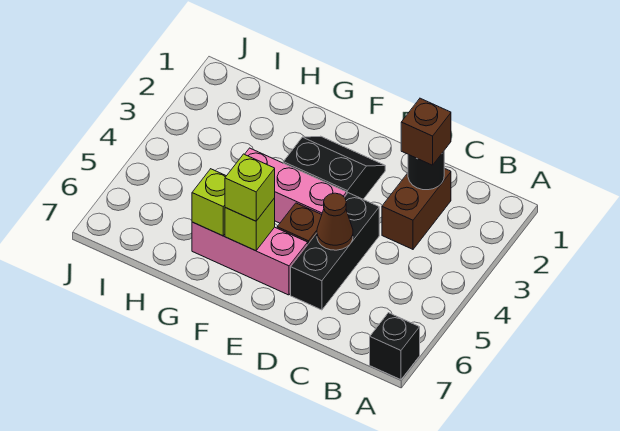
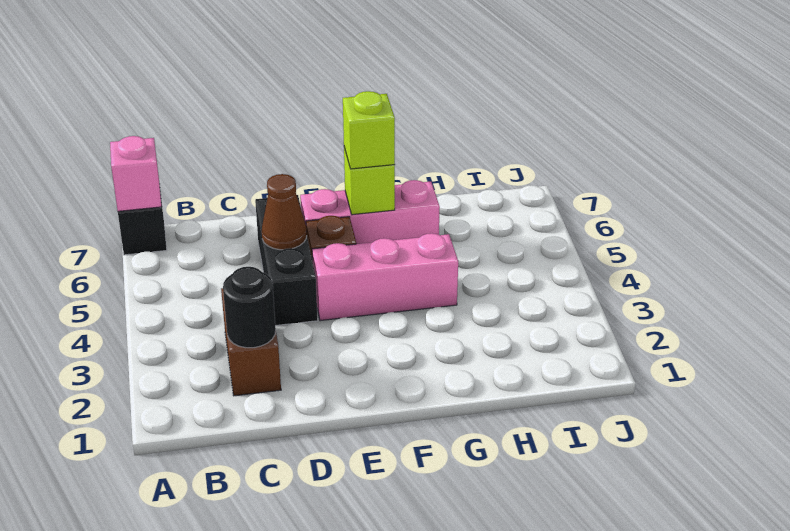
none -> pink 1x1 brick [110,136,162,211]
brown 1x1 brick [401,98,451,165] -> none
black 2x2 slope [283,136,385,199] -> none
lime 1x1 brick [192,169,226,236] -> none

